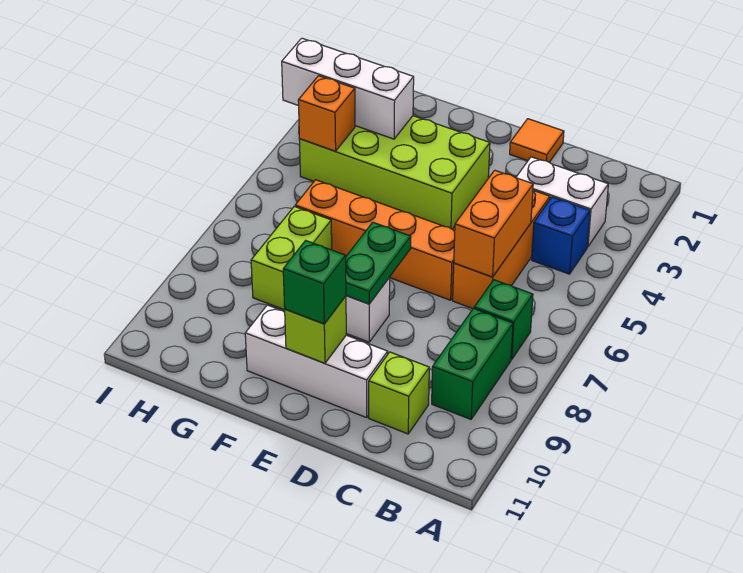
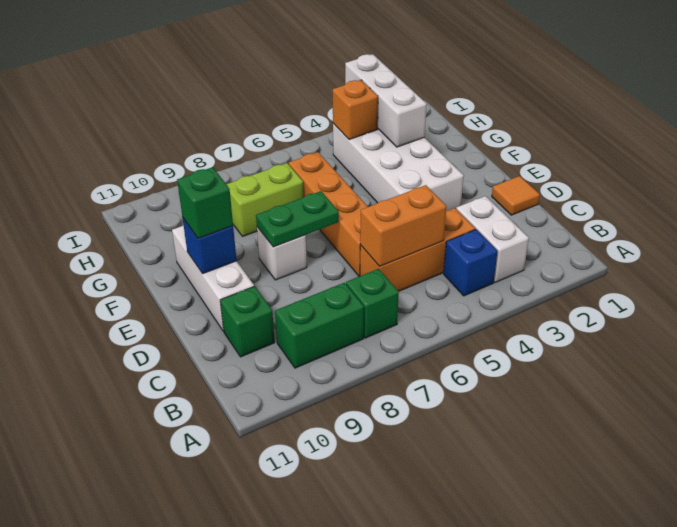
lime 1x1 brick [369,352,429,434] -> green 1x1 brick [220,286,275,357]
lime 2x4 brick [299,116,490,229] -> white 2x4 brick [333,123,464,211]
lime 1x1 brick [285,296,346,363] -> blue 1x1 brick [182,217,237,274]

